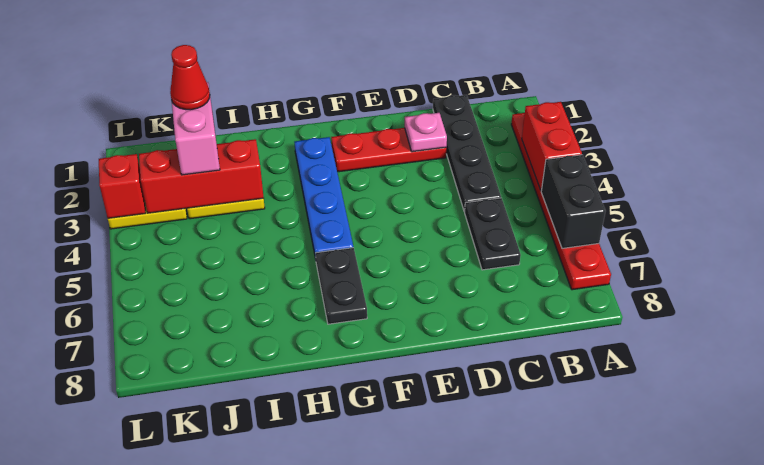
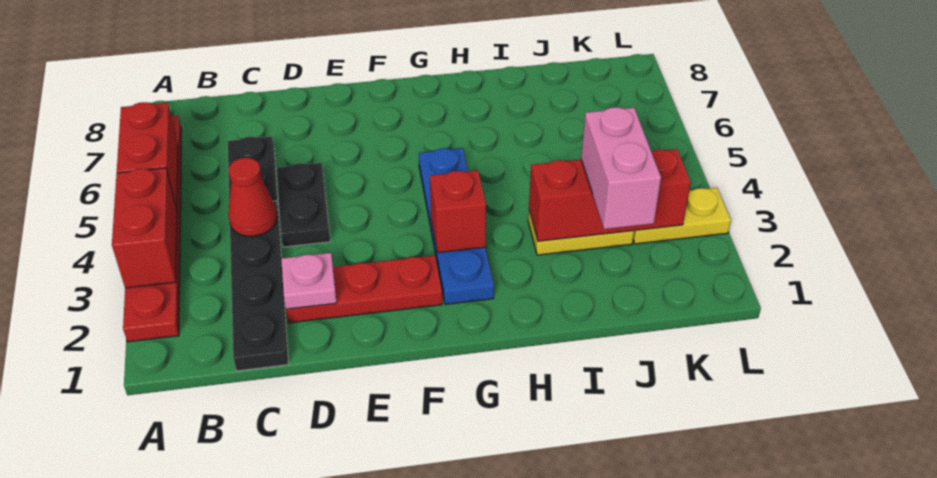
black 1x2 brick [541,155,606,248] -> red 1x2 brick [117,102,178,209]
black 1x2 plate [316,248,367,324] -> black 1x2 plate moved to [277,163,331,247]
red 1x1 cone [170,45,210,110] -> red 1x1 cone moved to [228,158,277,236]
red 1x1 brick [99,154,145,218] -> red 1x1 brick moved to [430,170,486,253]

